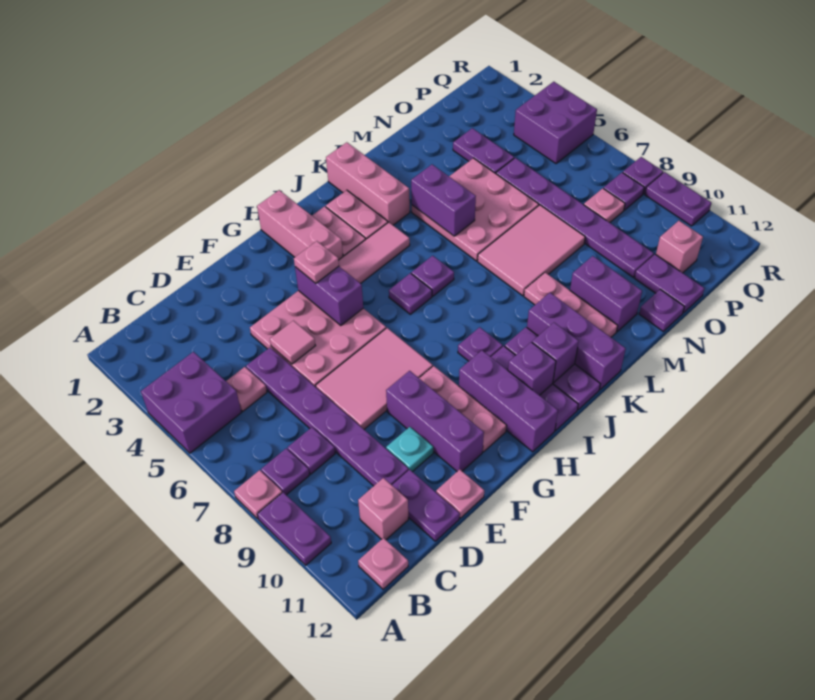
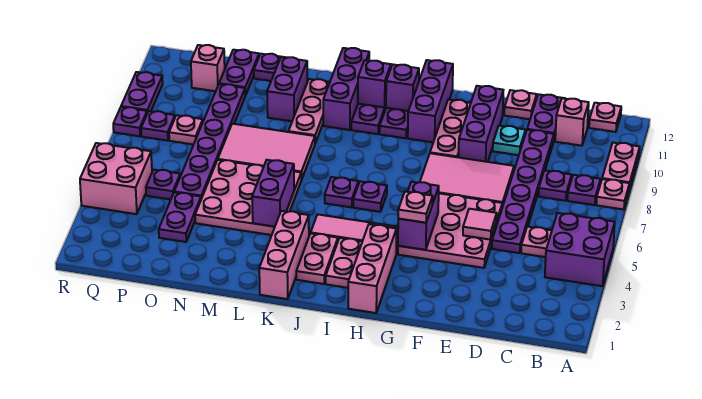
purple 1x2 plate [257,492,331,565] -> pink 1x2 plate [602,143,640,190]
purple 1x1 plate [458,327,503,361] -> purple 1x1 plate moved to [146,170,180,199]
purple 2x2 brick [514,82,597,164] -> pink 2x2 brick [80,143,152,214]

